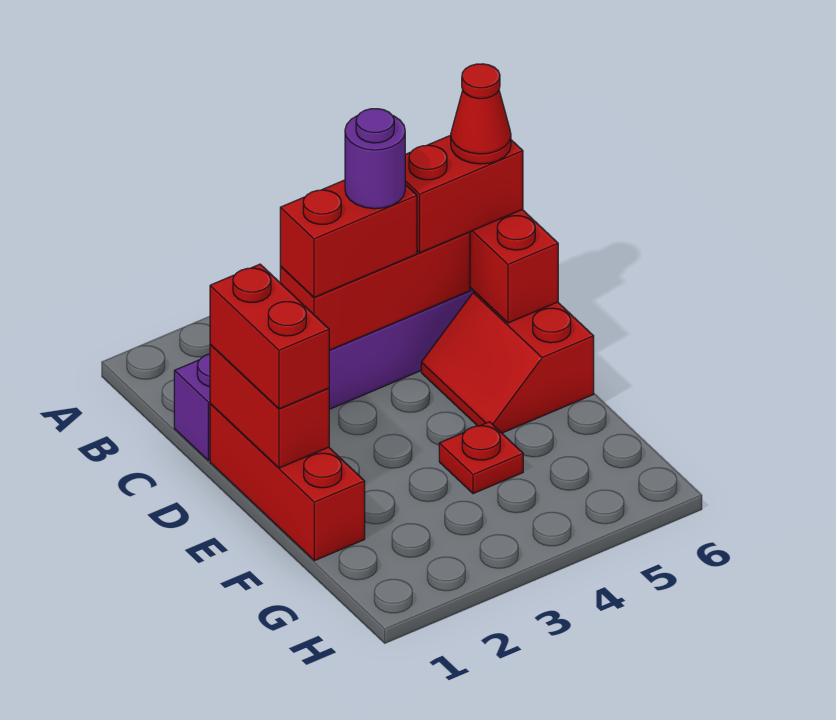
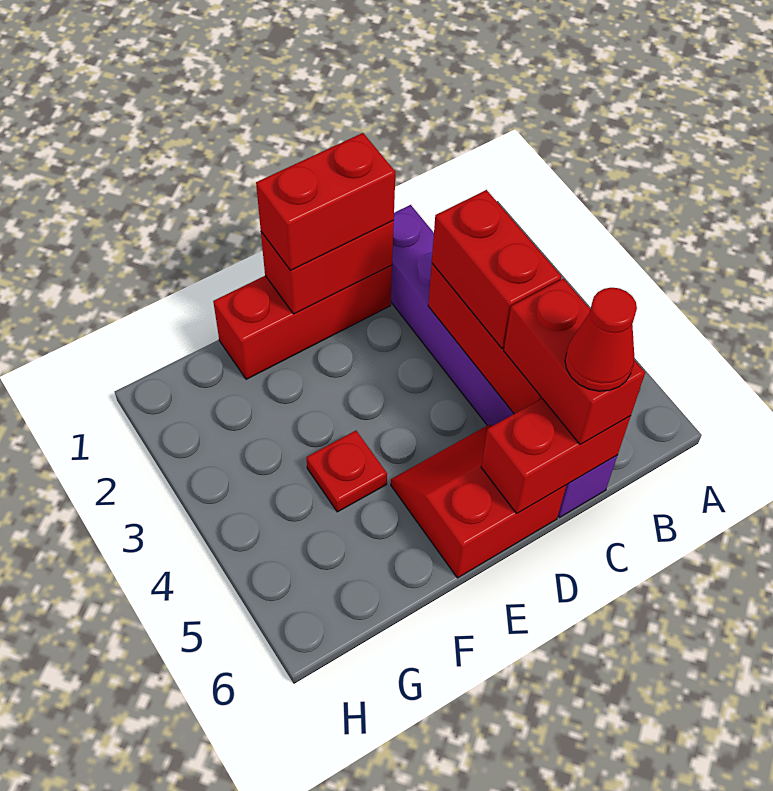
purple 1x1 round brick [345,109,405,209] -> none

